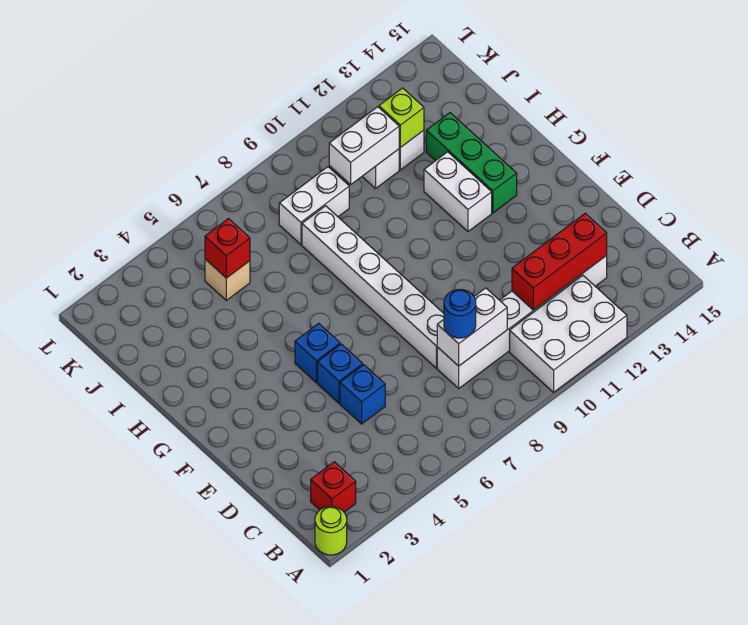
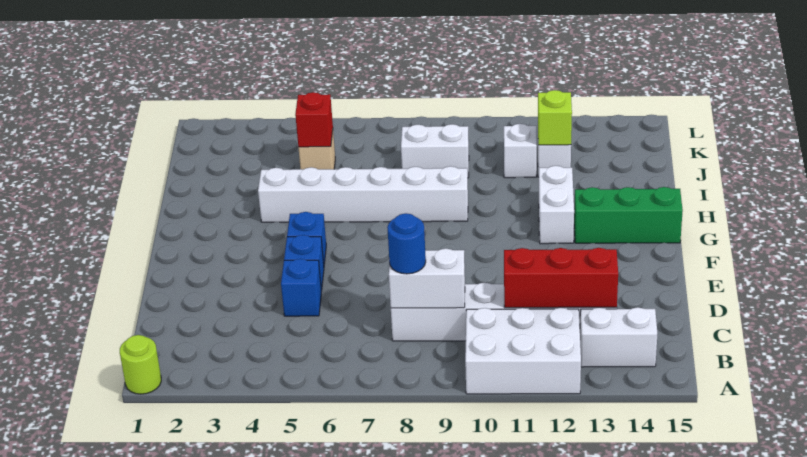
red 1x1 brick [311,462,356,512] -> none
white 1x6 brick [302,206,444,368] -> white 1x6 brick turned to [258,166,468,222]
green 1x3 brick [426,113,517,213] -> green 1x3 brick turned to [574,187,683,243]
white 1x2 brick [329,107,399,184] -> white 1x2 brick moved to [580,307,657,367]

